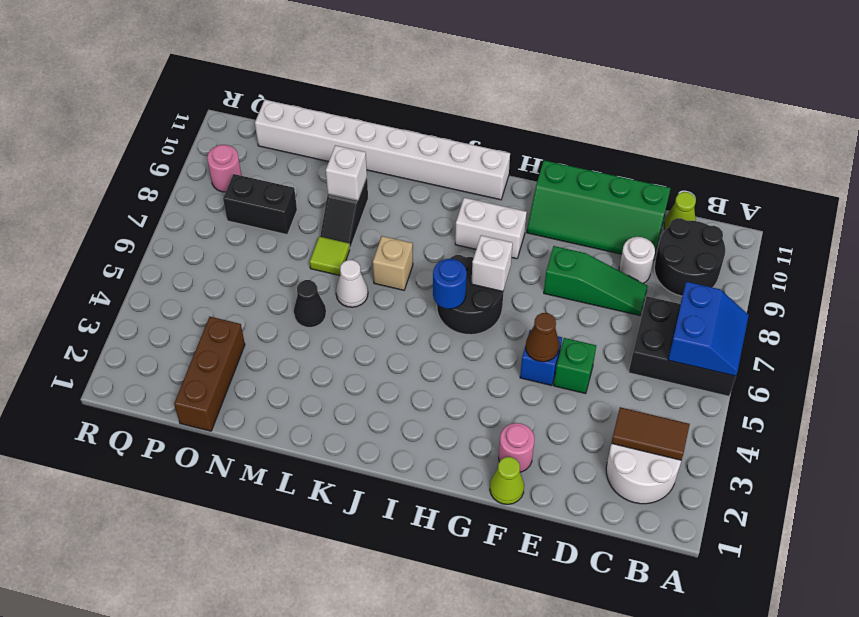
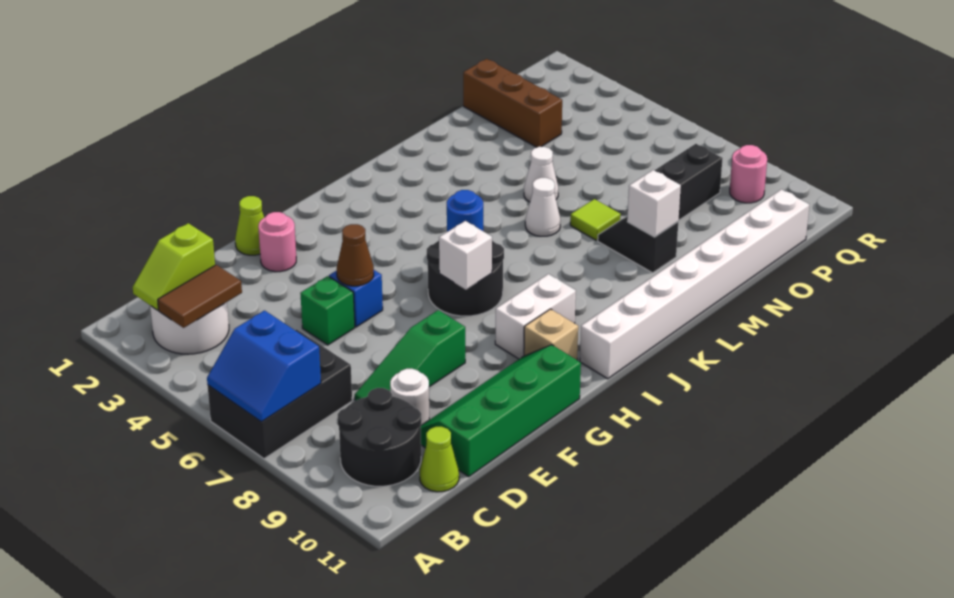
none -> lime 1x2 slope [133,223,215,310]
tan 1x1 brick [373,236,413,290] -> tan 1x1 brick moved to [524,309,578,360]
black 1x1 cone [294,280,326,327] -> white 1x1 cone [524,147,558,202]

